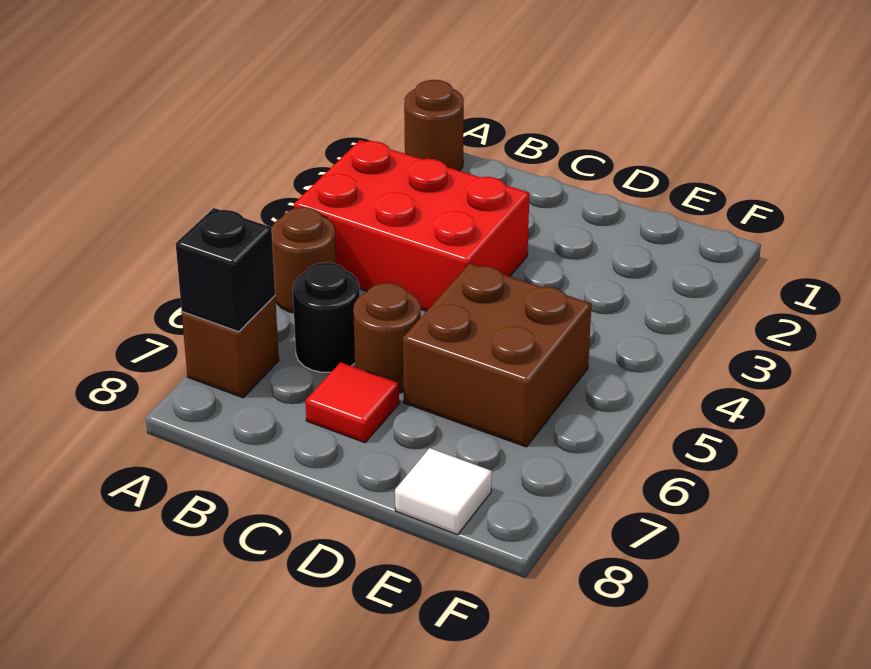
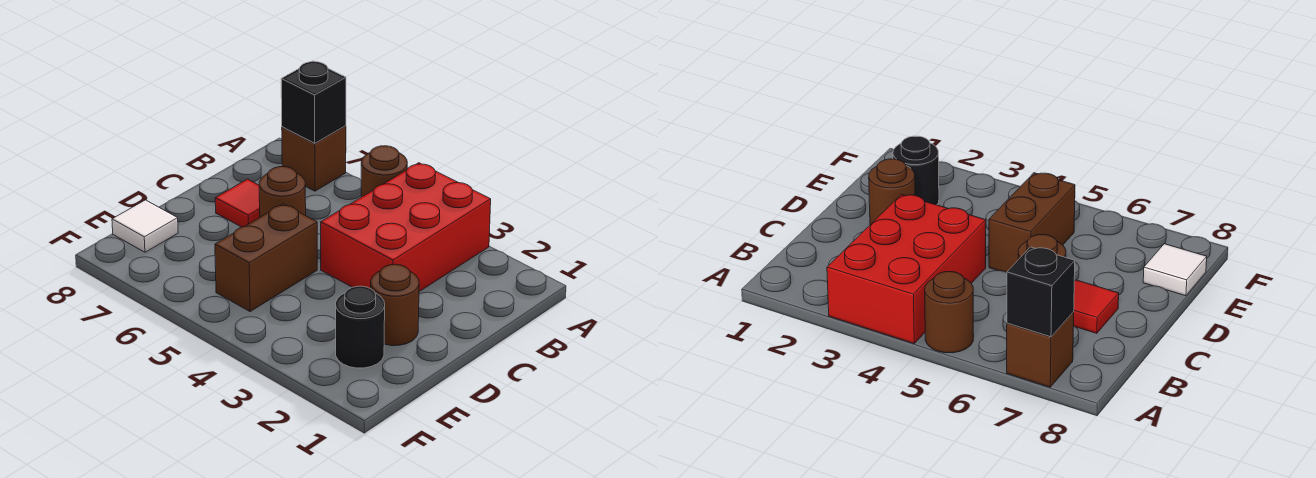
brown 1x1 round brick [404,80,464,171] -> brown 1x1 round brick moved to [371,264,419,346]
black 1x1 round brick [293,262,360,372] -> black 1x1 round brick moved to [336,286,385,368]
brown 2x2 brick [403,264,592,447] -> brown 1x2 brick [215,204,317,312]

